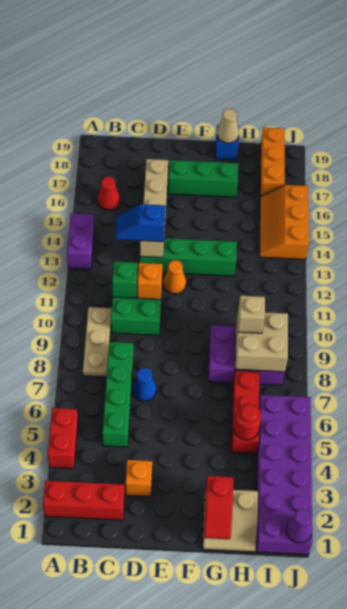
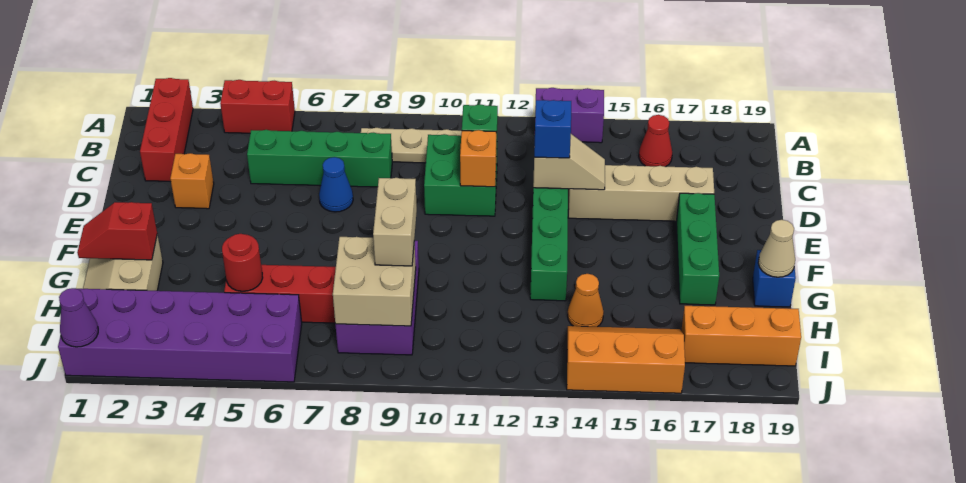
orange 1x1 cone [163,260,186,294] -> orange 1x1 cone moved to [568,274,604,327]
tan 1x1 brick [238,296,265,333] -> tan 1x2 brick [373,178,417,266]

